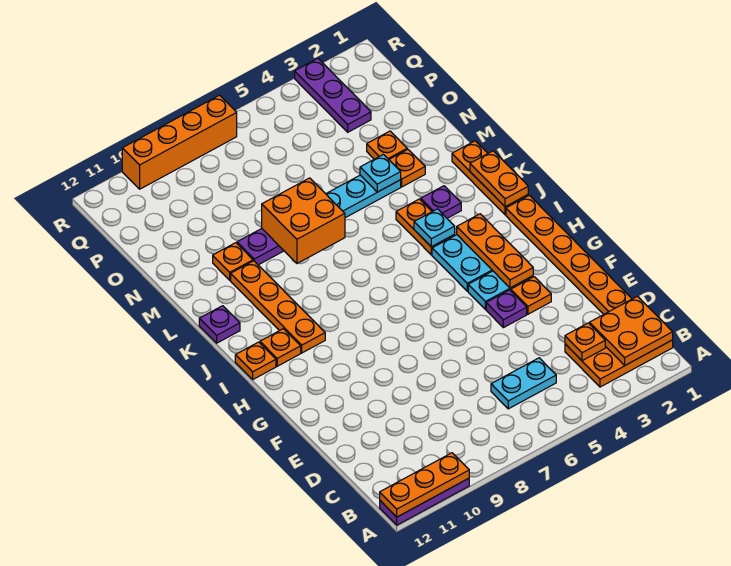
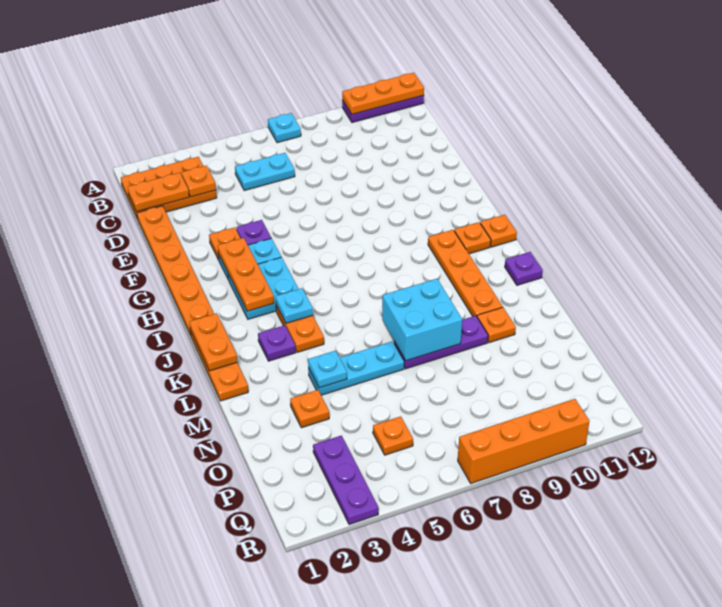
none -> cyan 1x1 plate [268,113,301,143]
orange 2x2 plate [589,296,673,365] -> orange 1x2 plate [128,173,189,212]
orange 2x2 brick [262,178,345,263] -> cyan 2x2 brick [382,279,462,361]
orange 1x1 plate [389,149,425,187] -> orange 1x1 plate moved to [373,416,413,455]

